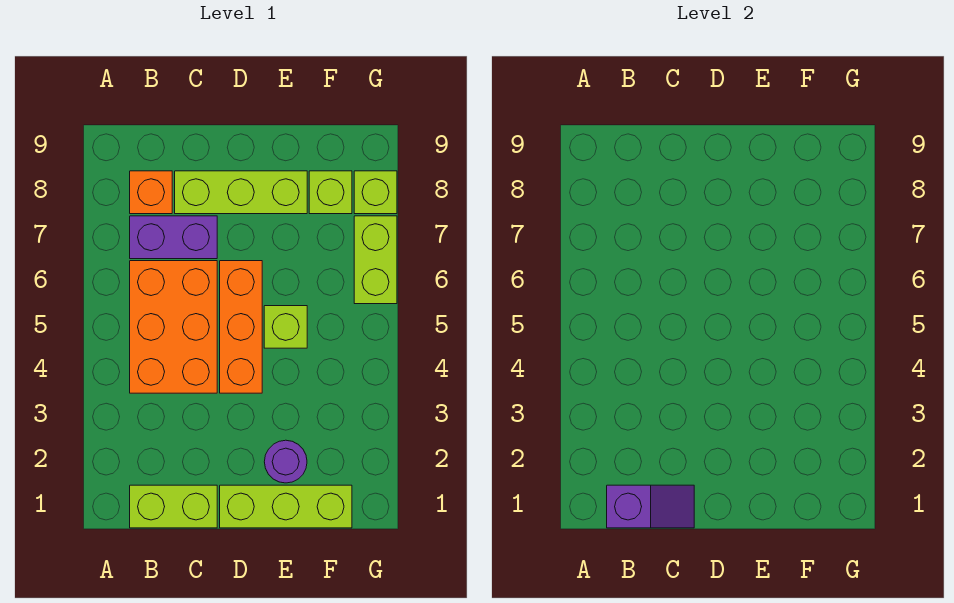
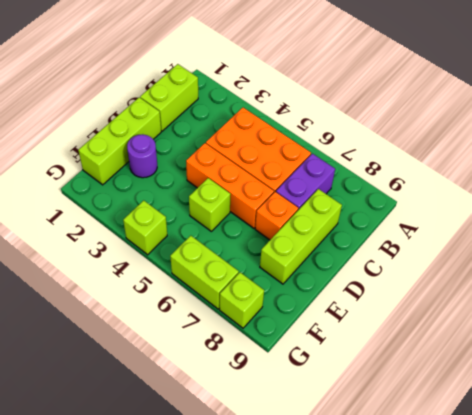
purple 1x2 slope [607,485,694,528] -> none
orange 1x1 brick [130,171,172,214] -> orange 1x1 brick moved to [255,192,298,240]
lime 1x1 brick [309,171,352,214] -> lime 1x1 brick moved to [123,200,167,255]

